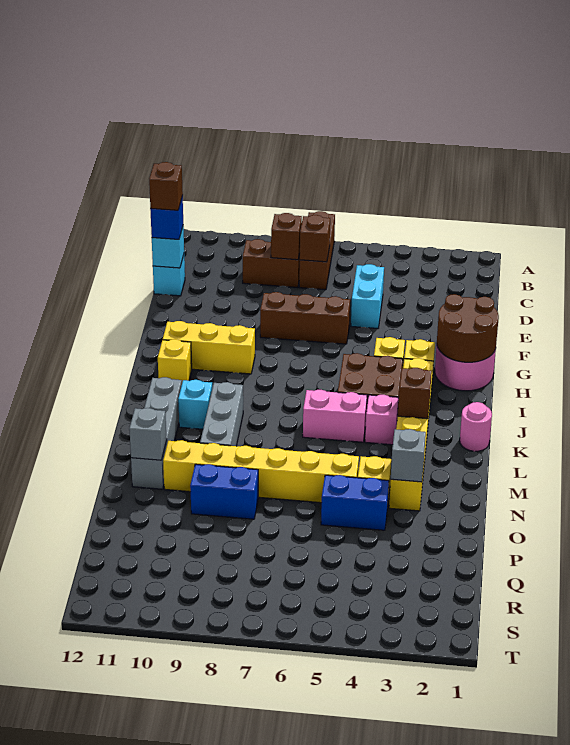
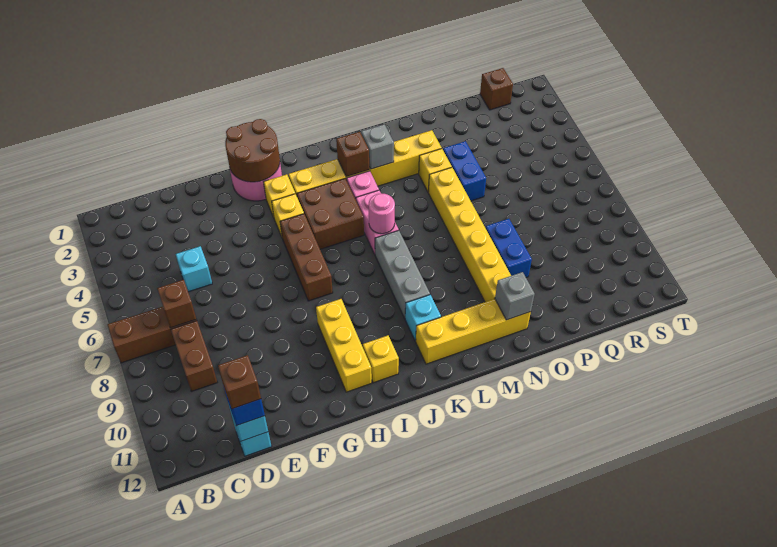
brown 1x1 brick [271,213,302,260] -> brown 1x1 brick moved to [480,68,513,110]
cyan 1x2 brick [351,264,384,328] -> cyan 1x1 brick [176,246,212,292]
brown 1x3 brick [260,292,350,344] -> brown 1x3 brick moved to [280,214,333,301]
pink 1x1 round brick [460,402,492,451] -> pink 1x1 round brick moved to [369,193,395,234]
grey 1x3 brick [200,382,243,446] -> grey 1x3 brick turned to [375,230,430,318]
grey 1x4 brick [131,377,182,489] -> yellow 1x4 brick [416,299,531,364]
grey 1x1 brick [391,429,426,482] -> grey 1x1 brick moved to [361,124,394,169]

